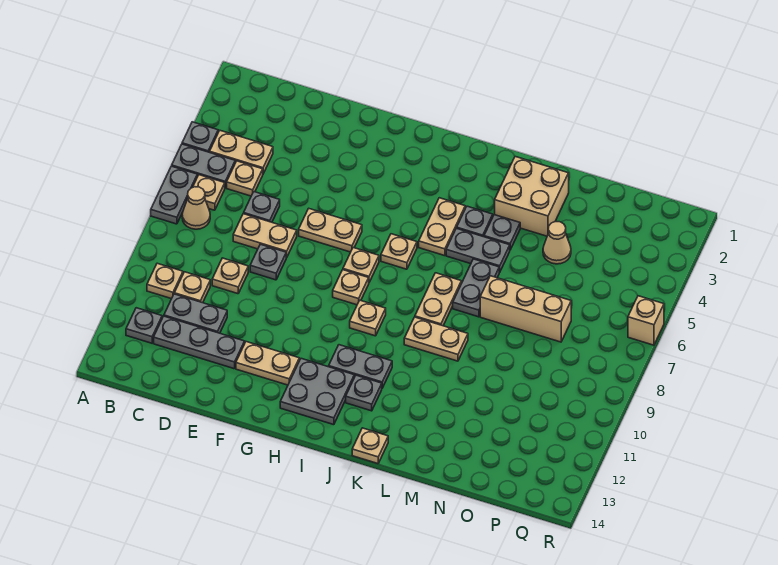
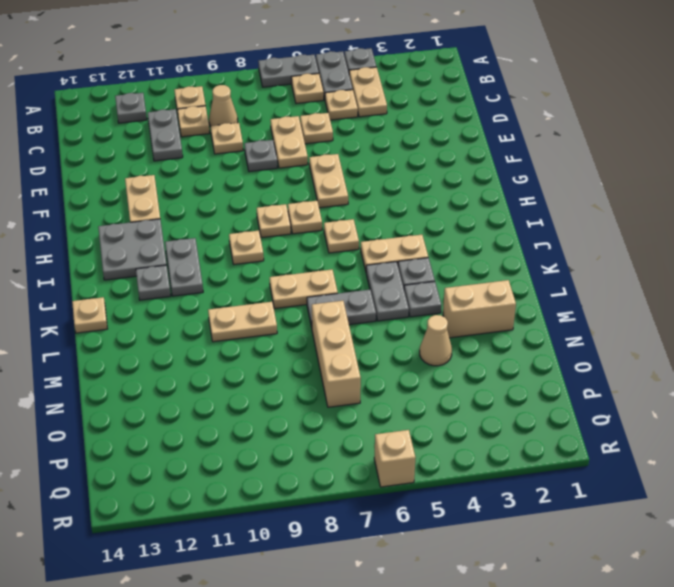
tan 1x1 cone [182,187,210,229] -> tan 1x1 cone moved to [209,85,238,126]
grey 1x3 plate [154,316,245,369] -> none
grey 1x1 plate [244,192,280,222] -> tan 1x1 plate [300,113,333,144]
tan 1x2 plate [404,317,468,361] -> tan 1x2 plate turned to [208,302,277,342]
tan 2x2 brick [495,157,569,236] -> tan 1x2 brick [443,280,516,338]

